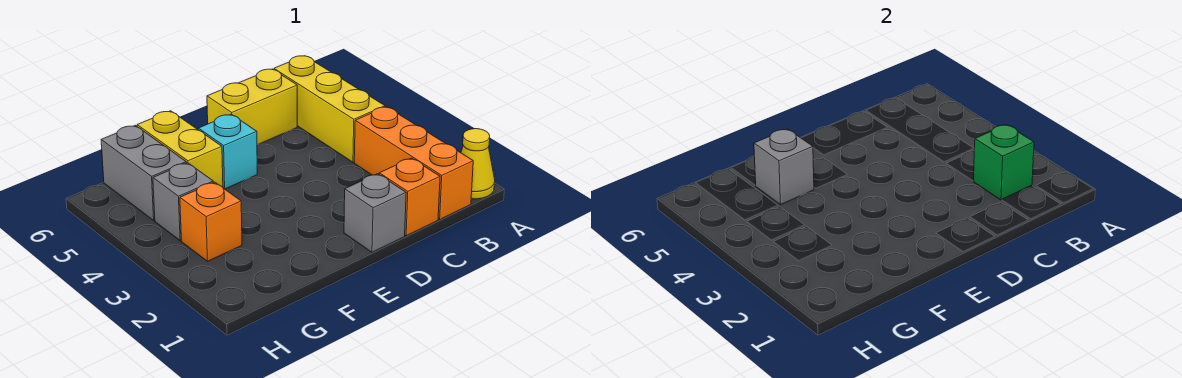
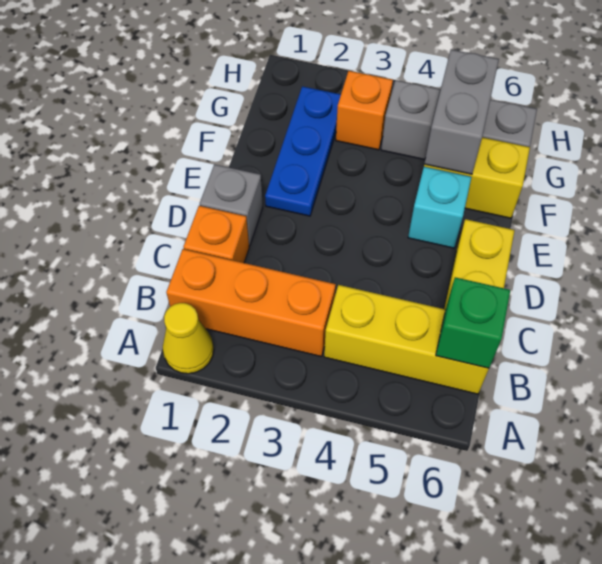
green 1x1 brick [974,125,1034,200] -> green 1x1 brick moved to [436,277,510,368]
none -> blue 1x3 plate [265,86,341,216]
grey 1x1 brick [754,129,814,205] -> grey 1x2 brick [424,50,499,174]

